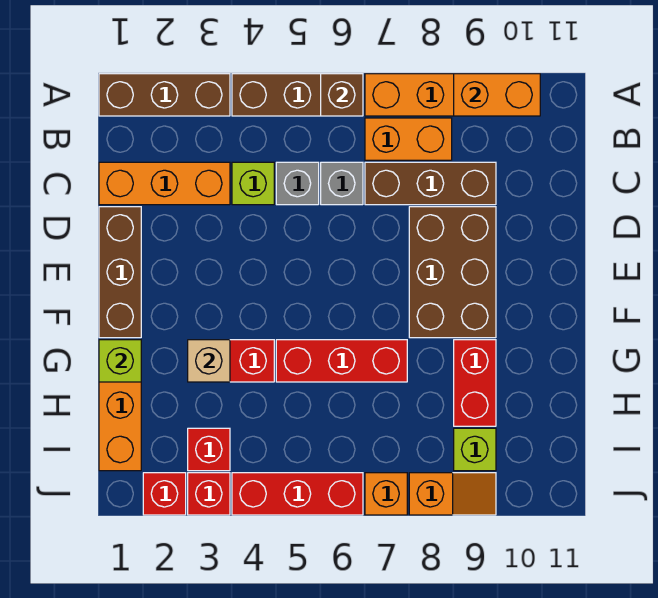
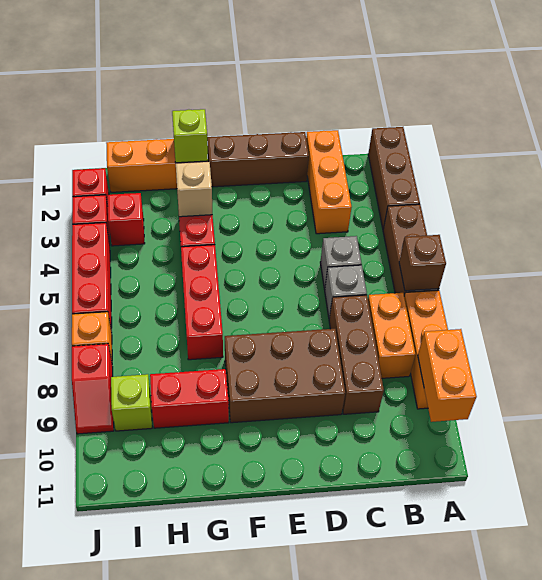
lime 1x1 brick [232,162,274,205] -> none
orange 1x2 slope [409,473,496,515] -> red 1x2 slope [72,344,114,434]

